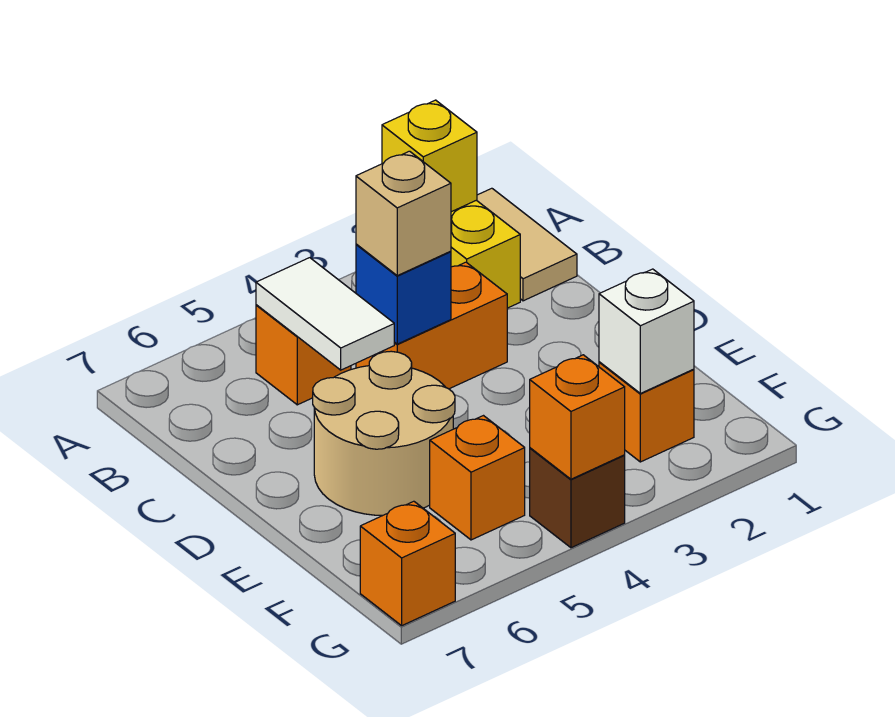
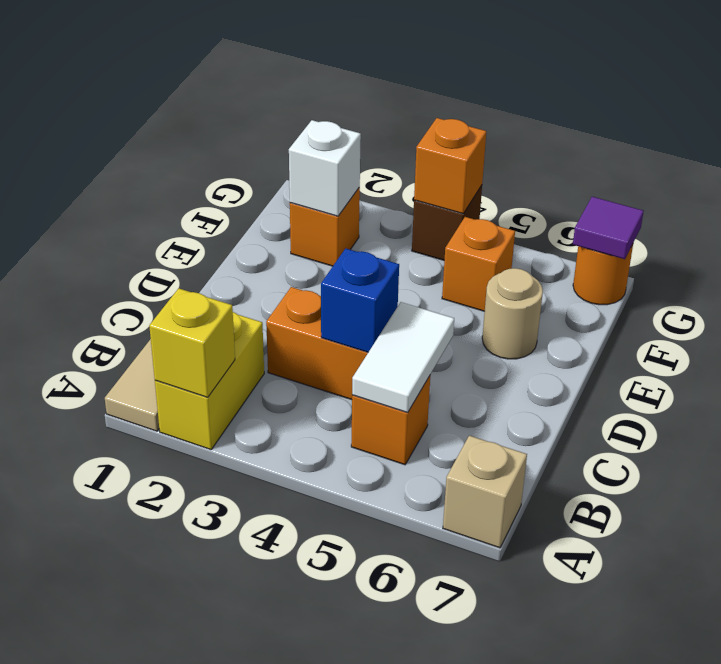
tan 1x1 brick [356,151,451,276] -> tan 1x1 brick moved to [443,436,527,548]
tan 2x2 round brick [313,351,455,515] -> tan 1x1 round brick [482,268,543,359]
orange 1x1 brick [360,501,455,626] -> orange 1x1 round brick [573,244,633,305]
none -> purple 1x1 tile [573,197,643,259]

